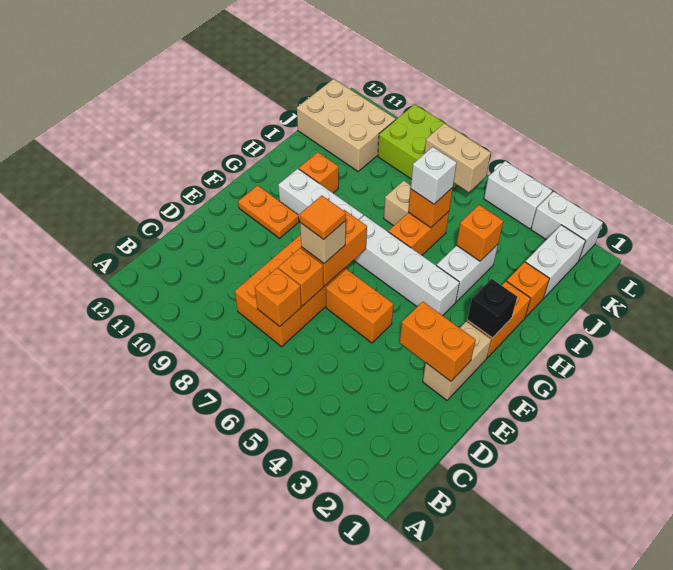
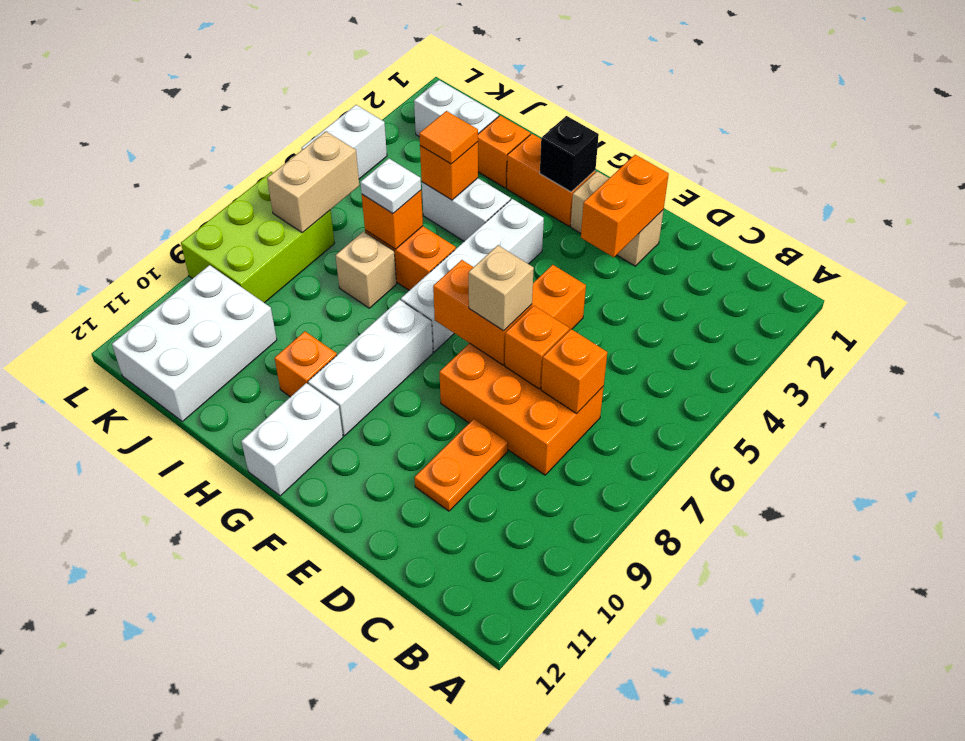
orange 1x1 tile [300,195,346,239] -> orange 1x1 tile moved to [419,111,478,164]
orange 1x2 plate [238,185,299,238] -> orange 1x2 plate moved to [414,419,508,511]
white 1x1 brick [411,147,457,204] -> white 1x1 plate [360,159,421,213]
tan 2x3 brick [297,79,396,171] -> white 2x3 brick [112,265,277,421]
white 1x2 brick [531,191,603,261] -> white 1x2 brick moved to [241,383,343,496]

